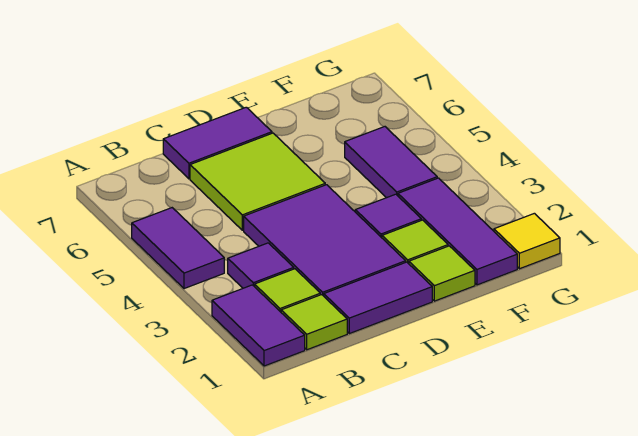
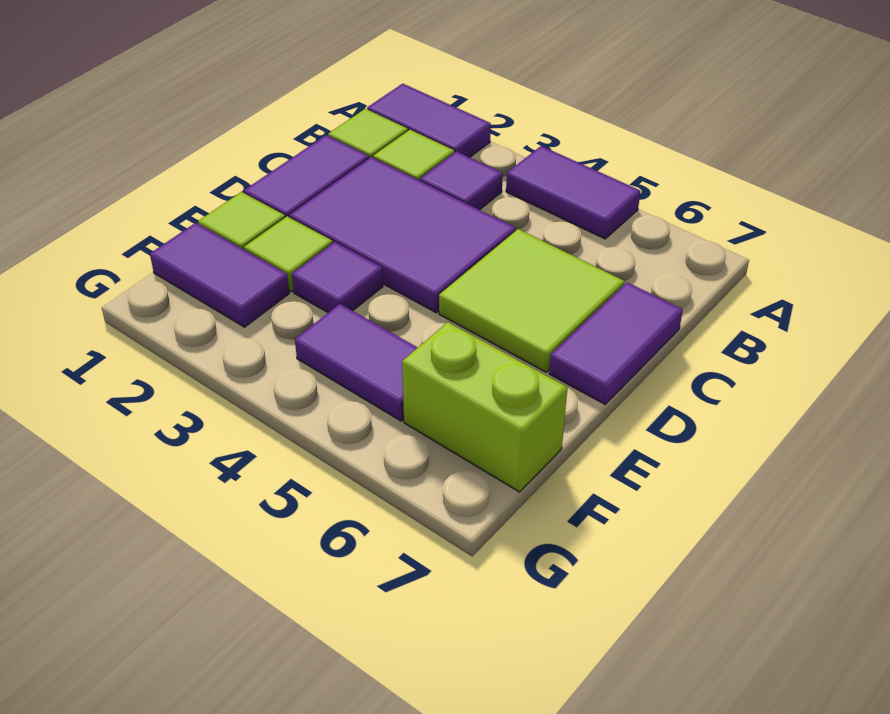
purple 1x3 tile [398,178,517,285] -> purple 1x2 tile [150,223,289,327]
none -> lime 1x2 brick [402,322,567,492]
yellow 1x1 tile [494,213,560,269] -> none

